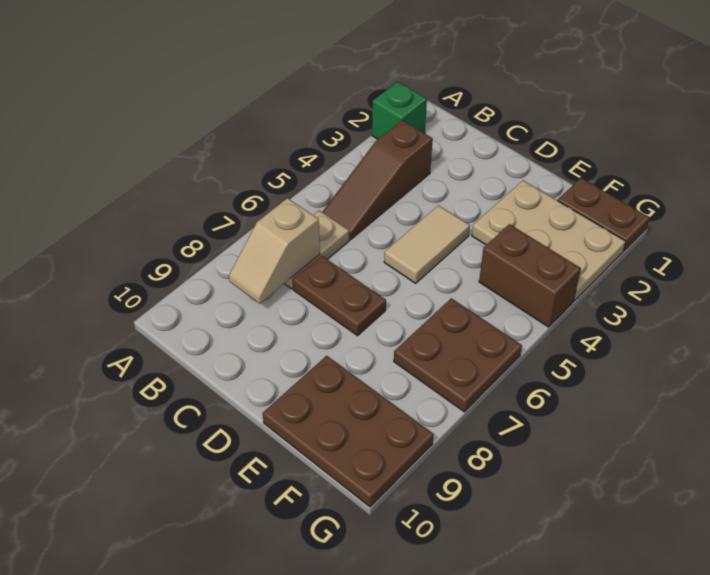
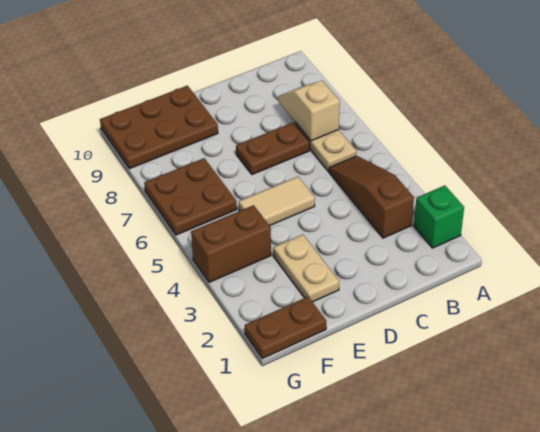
tan 1x2 tile [384,205,470,283] -> tan 1x2 tile turned to [239,177,315,226]
tan 2x3 plate [472,181,626,301] -> tan 1x2 plate [273,235,339,302]

